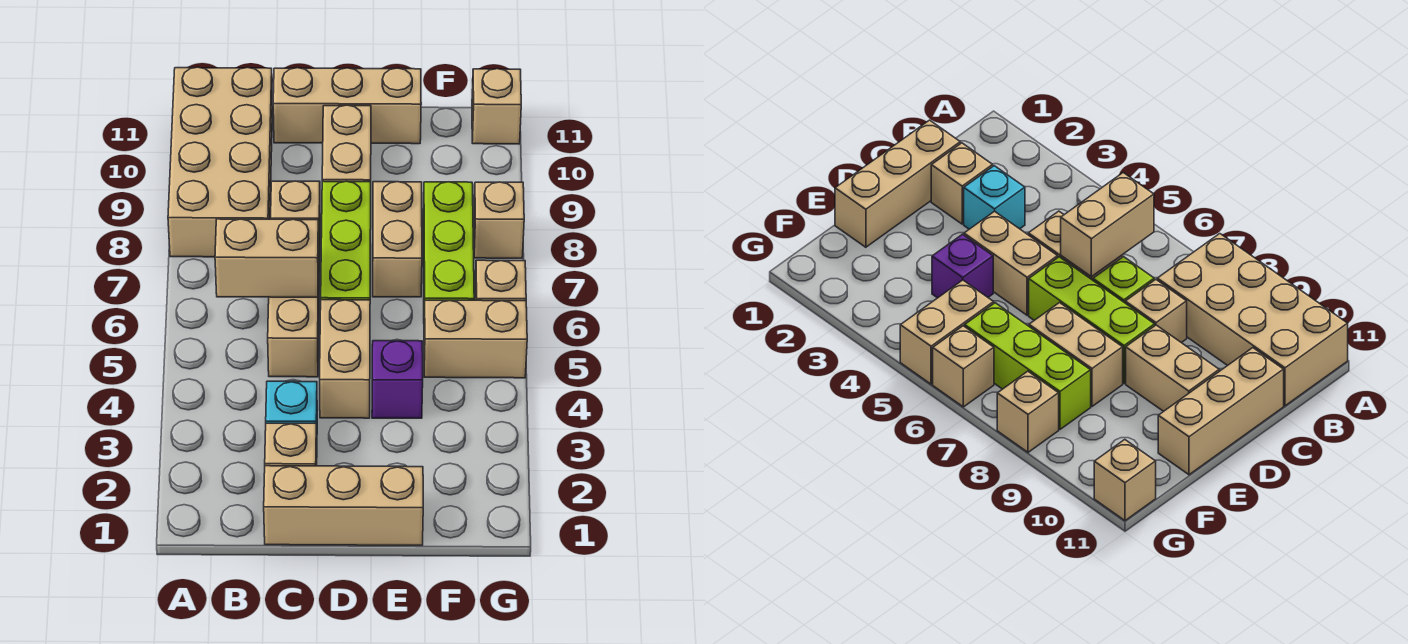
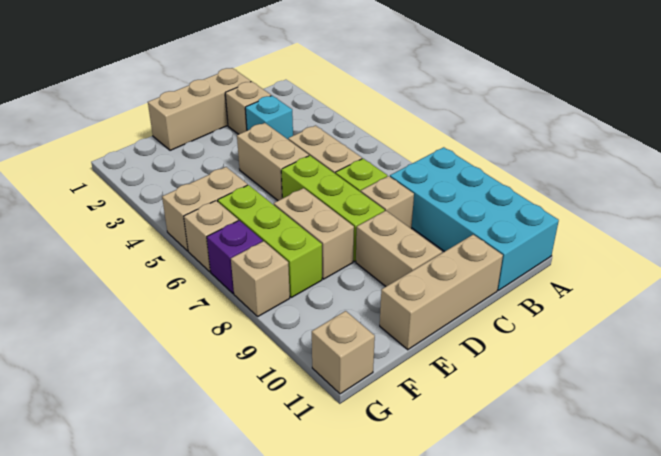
tan 2x4 brick [168,67,273,257] -> cyan 2x4 brick [390,147,559,290]
tan 1x2 brick [215,219,319,297] -> none
purple 1x1 brick [372,341,423,418] -> purple 1x1 brick moved to [207,220,263,294]

